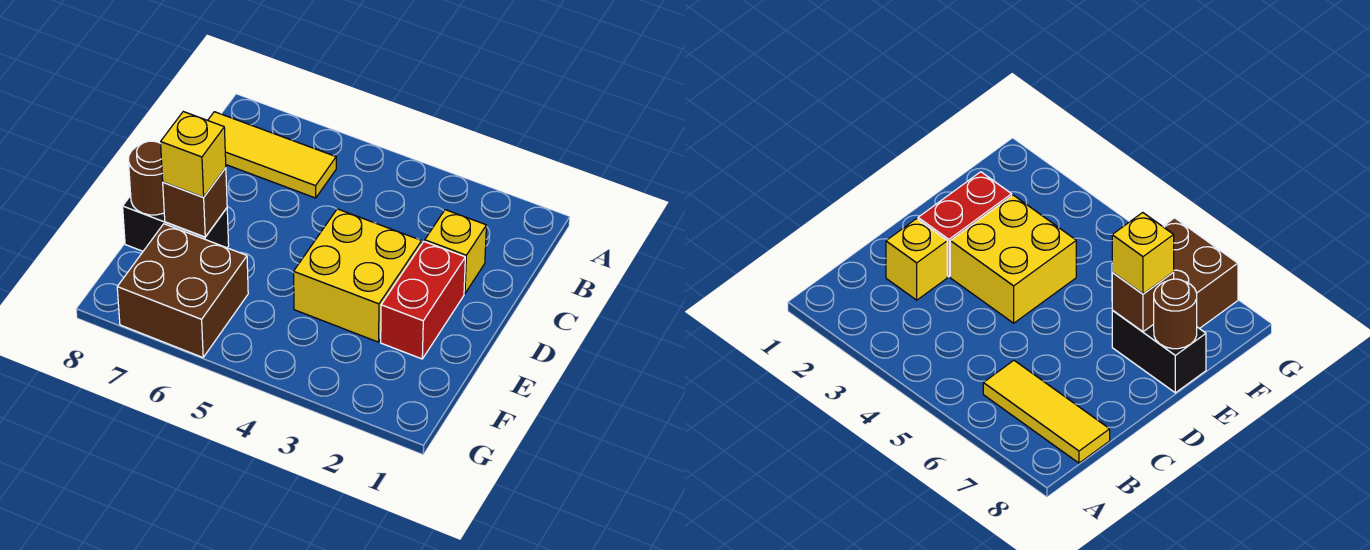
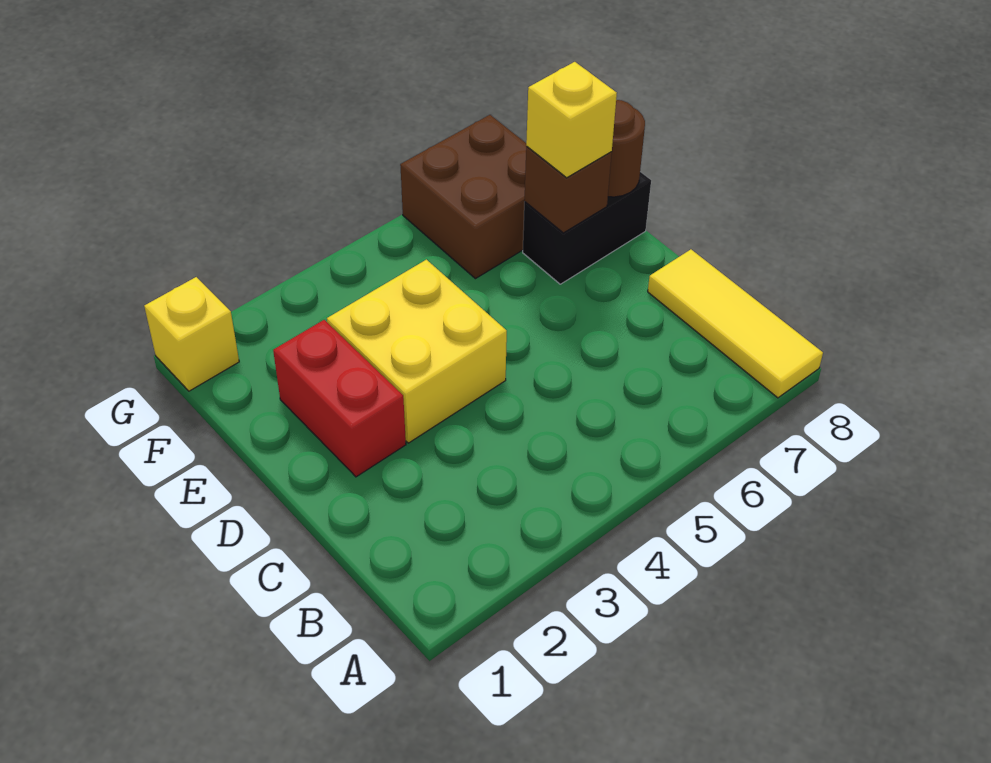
yellow 1x3 tile [208,112,336,198] -> yellow 1x3 tile turned to [648,249,823,398]
yellow 1x1 brick [425,210,486,294] -> yellow 1x1 brick moved to [144,277,239,391]

